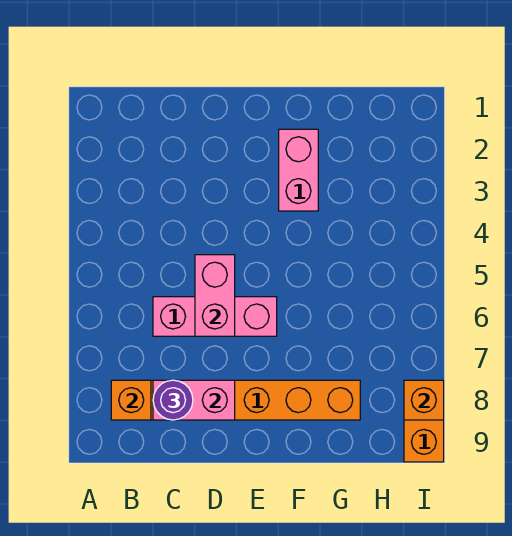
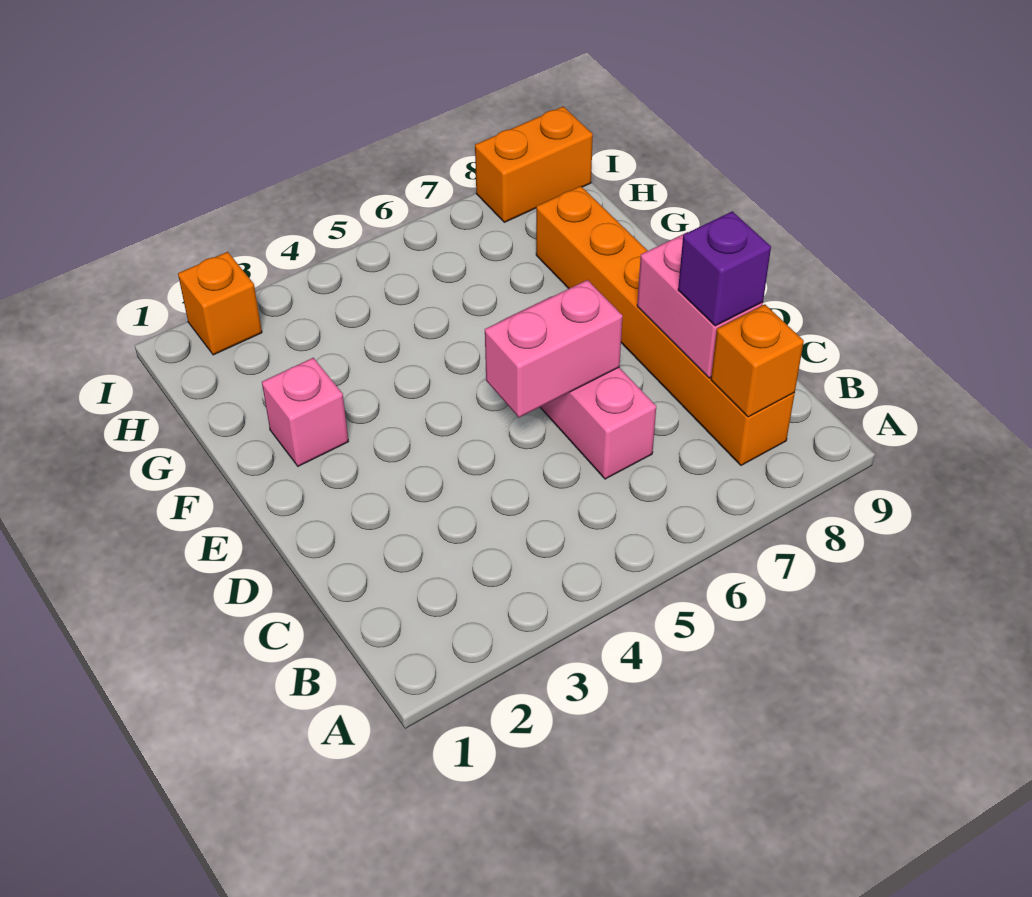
purple 1x1 round brick [153,380,193,420] -> purple 1x1 brick [678,211,771,326]
pink 1x2 brick [279,129,318,211] -> pink 1x1 brick [262,358,349,466]
orange 1x1 brick [404,380,444,420] -> orange 1x1 brick moved to [178,252,262,355]

